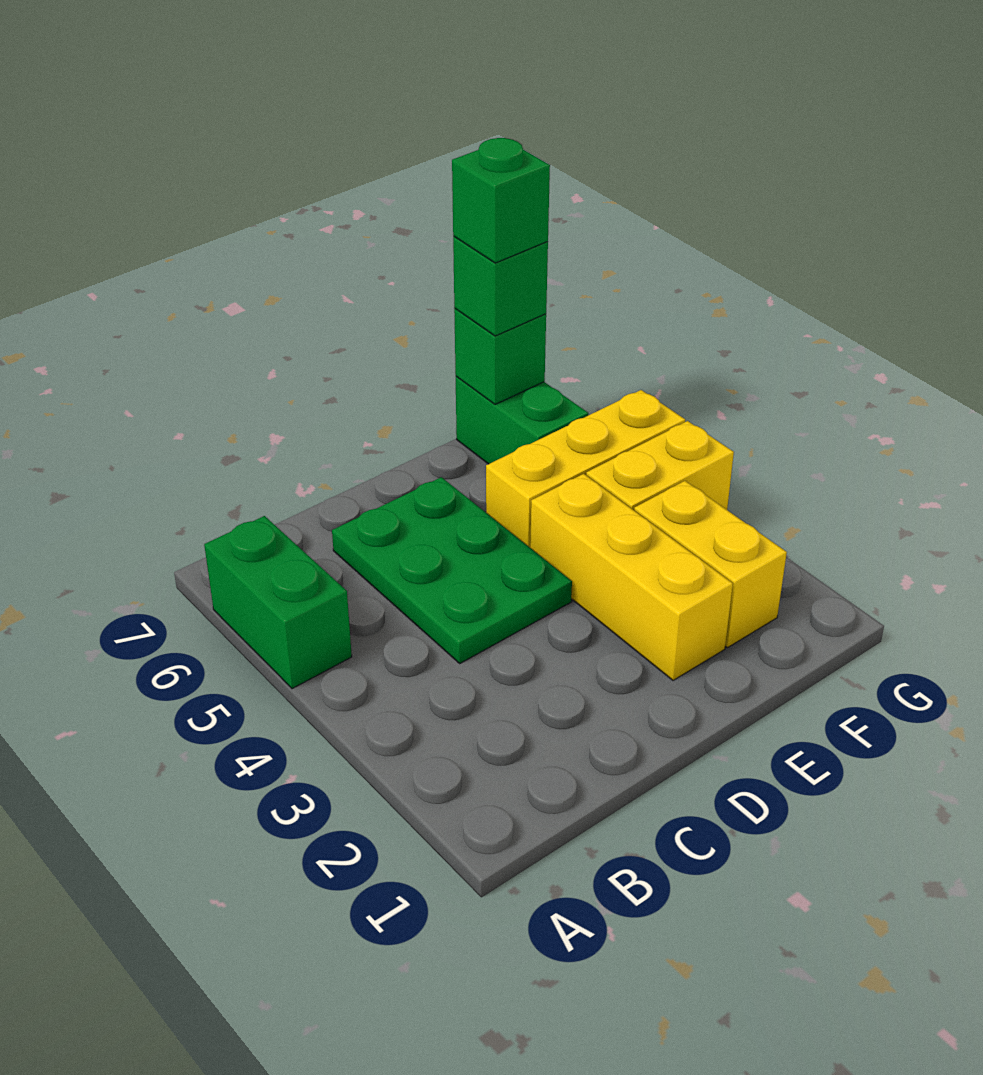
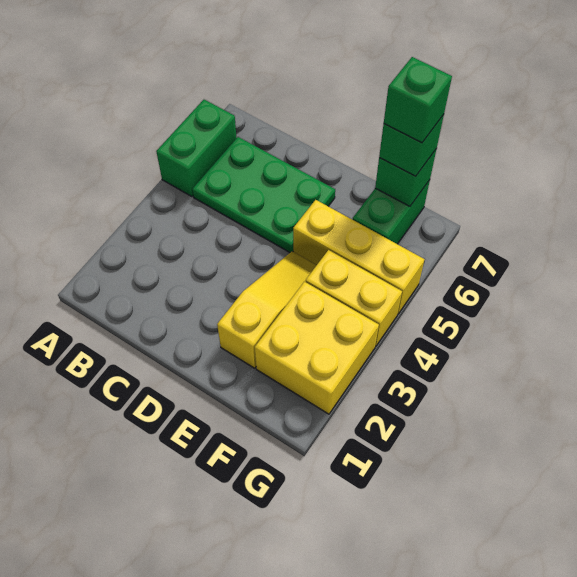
green 2x3 plate [332,477,572,663] -> green 2x3 plate turned to [192,137,335,252]
yellow 1x3 brick [530,474,733,680] -> yellow 1x3 slope [217,251,317,368]
yellow 1x2 brick [634,481,787,648] -> yellow 2x2 brick [255,282,379,414]

